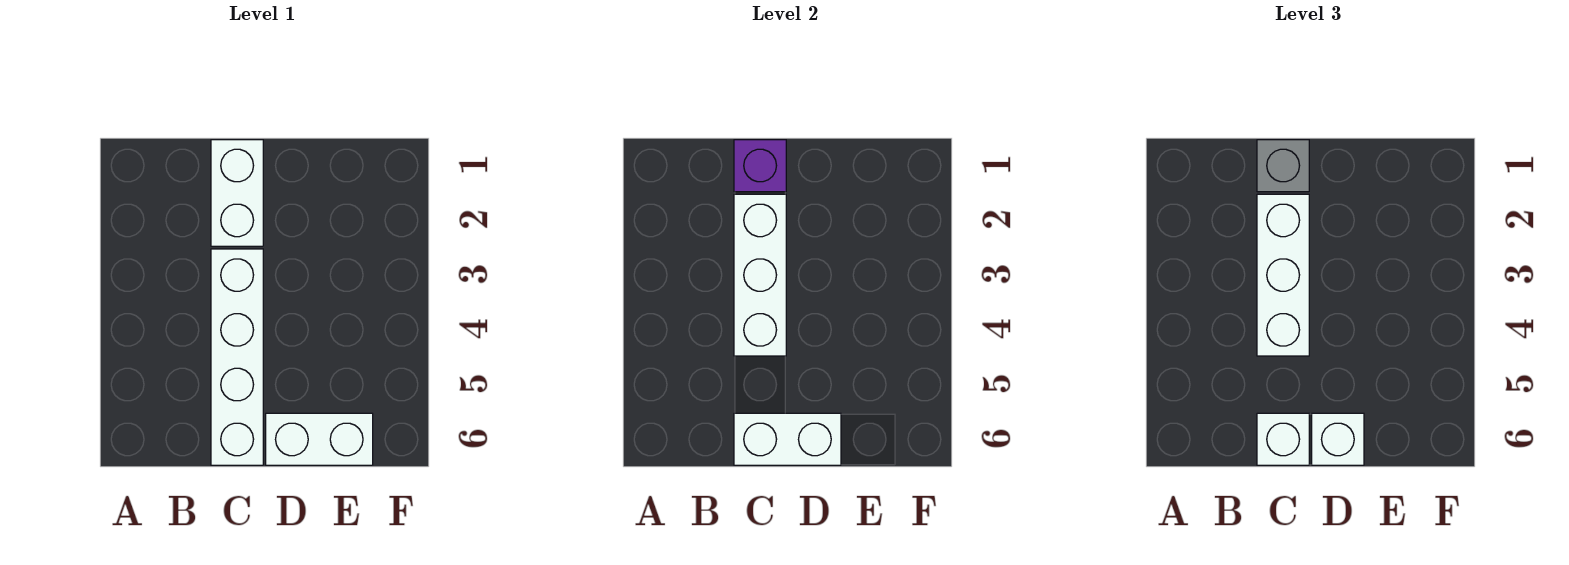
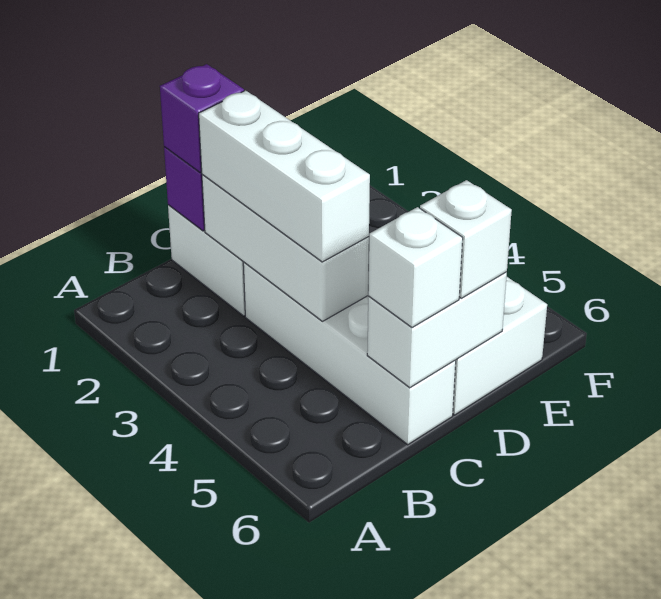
grey 1x1 brick [1257,140,1309,192] -> purple 1x1 brick [160,64,244,172]

